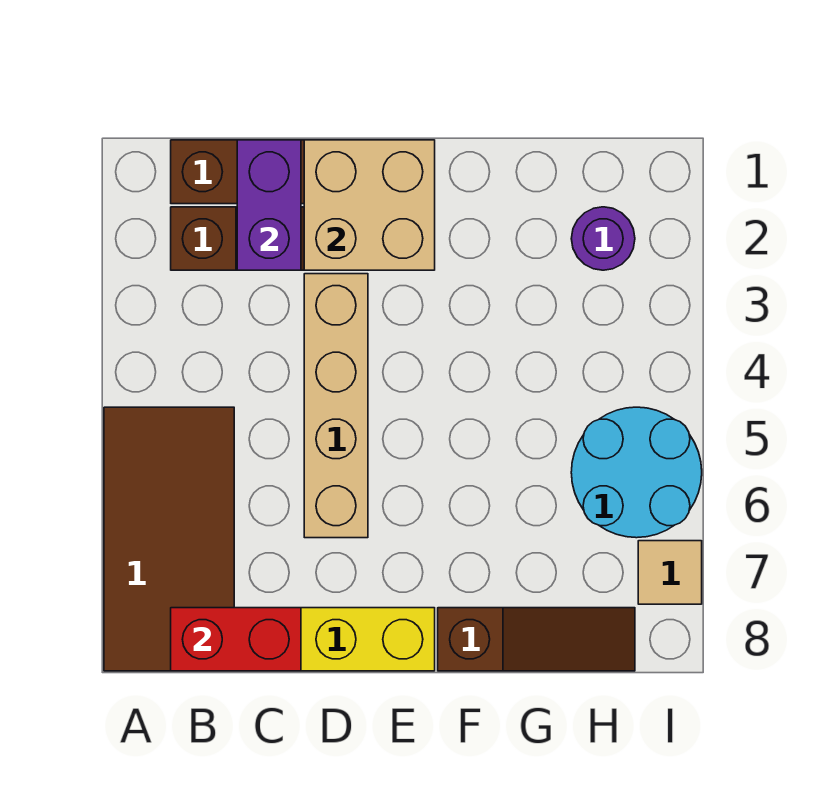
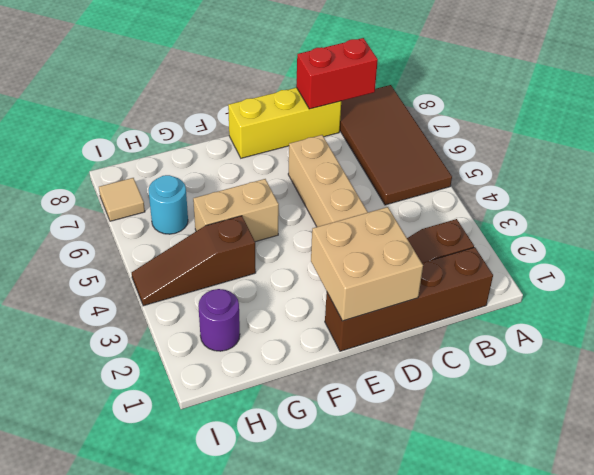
purple 1x2 brick [237,140,301,270] -> none
none -> tan 1x2 brick [193,179,279,242]
brown 1x3 slope [438,608,635,671] -> brown 1x3 slope moved to [132,216,256,306]
cyan 2x2 round brick [571,407,702,538] -> cyan 1x1 round brick [148,175,188,234]

